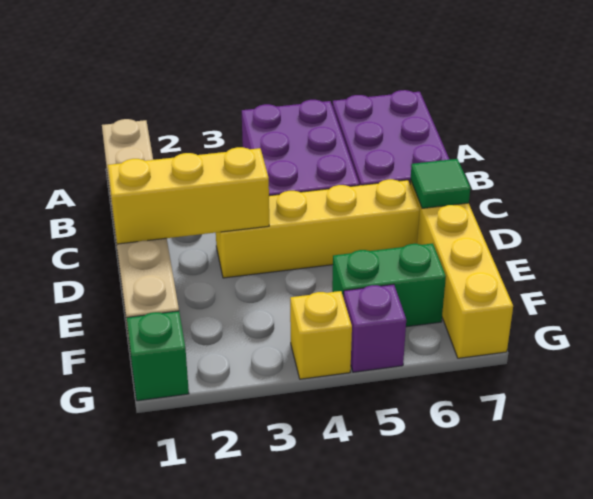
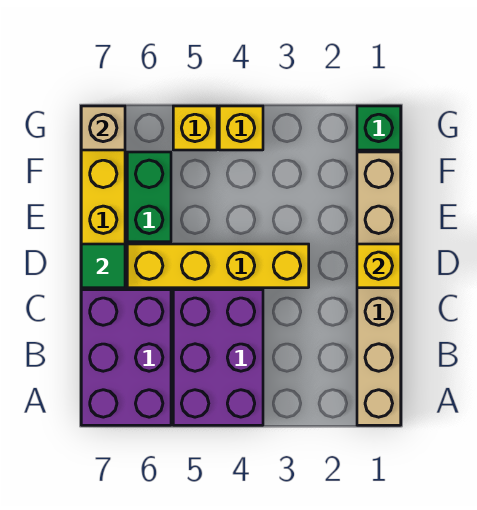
yellow 1x3 brick [108,147,269,244] -> yellow 1x1 brick [357,244,401,288]
green 1x2 brick [332,243,446,327] -> green 1x2 brick turned to [127,152,171,242]
purple 1x1 brick [344,284,406,372] -> yellow 1x1 brick [173,106,217,150]
none -> tan 1x1 brick [81,106,125,150]

